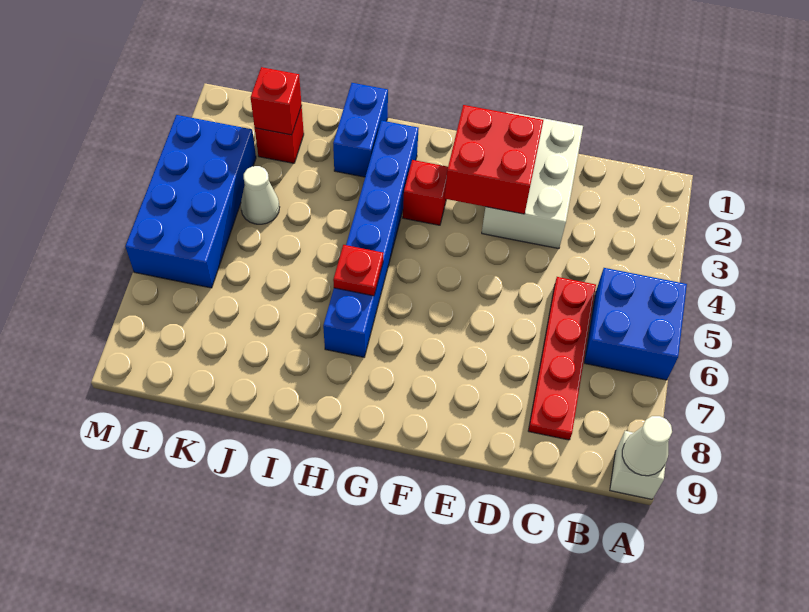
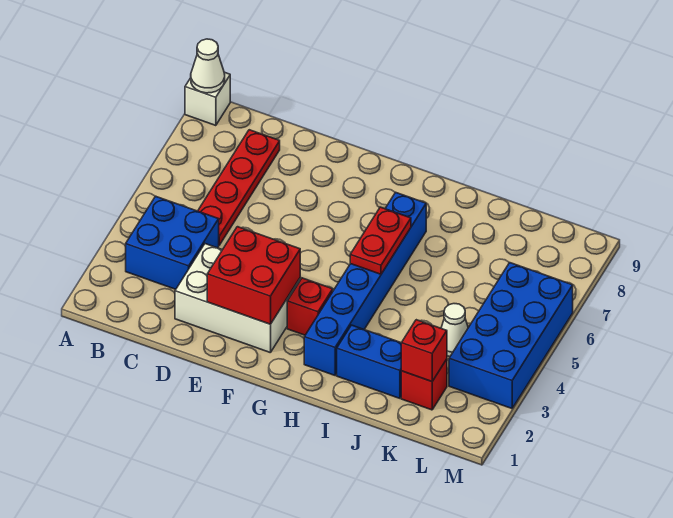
blue 2x2 brick [584,268,687,380] -> blue 2x2 brick moved to [126,196,219,289]
white 2x3 brick [482,112,583,249] -> white 2x3 brick turned to [175,244,300,353]
red 1x1 plate [333,245,383,296] -> red 1x2 plate [350,207,411,274]
blue 1x2 brick [333,83,388,177] -> blue 1x2 brick turned to [337,325,401,398]

